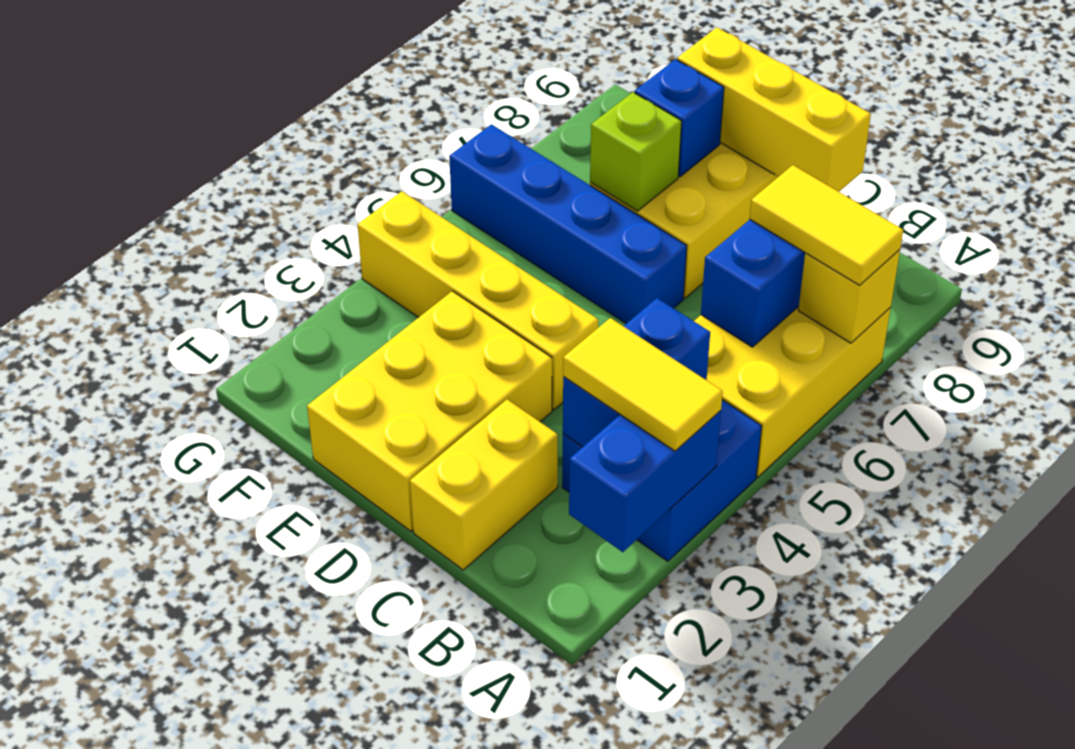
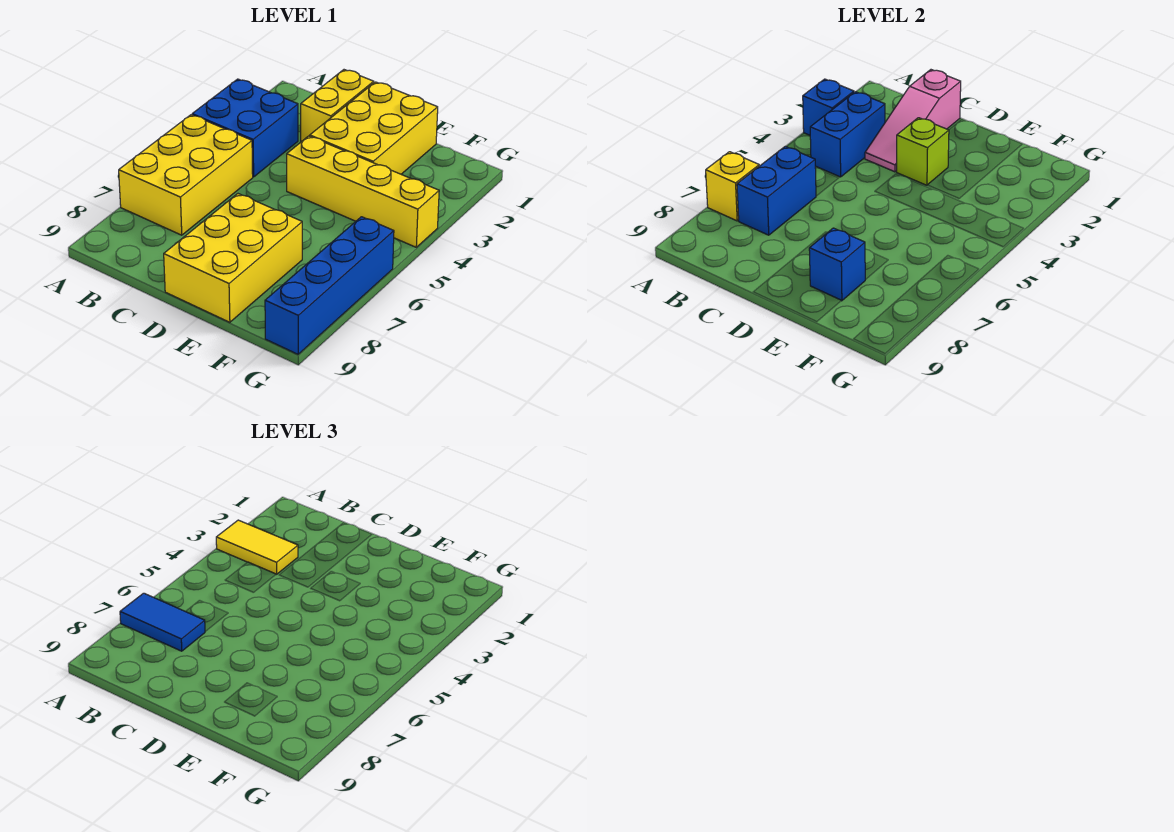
blue 1x2 brick [569,411,721,552] -> blue 1x1 brick [803,79,854,135]
yellow 1x2 tile [750,165,903,285] -> blue 1x2 tile [120,593,205,651]
none -> pink 1x3 slope [865,70,961,172]
yellow 1x3 brick [677,27,871,192] -> none
blue 1x4 brick [449,124,687,323] -> blue 1x4 brick turned to [265,217,394,354]
lime 1x1 brick [590,92,682,211] -> lime 1x1 brick moved to [897,118,949,185]

